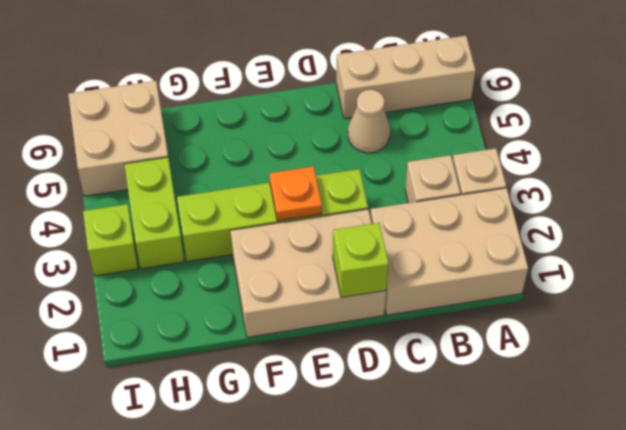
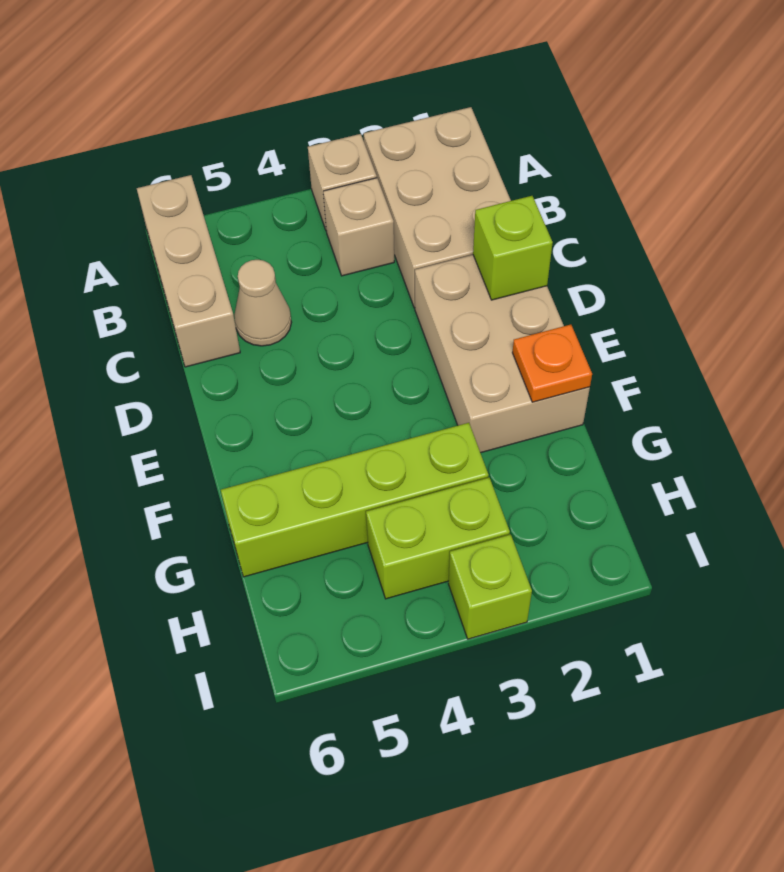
lime 1x4 brick [177,169,368,262] -> lime 1x4 brick turned to [221,423,489,577]
orange 1x1 plate [269,167,322,221] -> orange 1x1 plate moved to [513,325,592,402]
tan 2x2 brick [68,81,168,196] -> none

